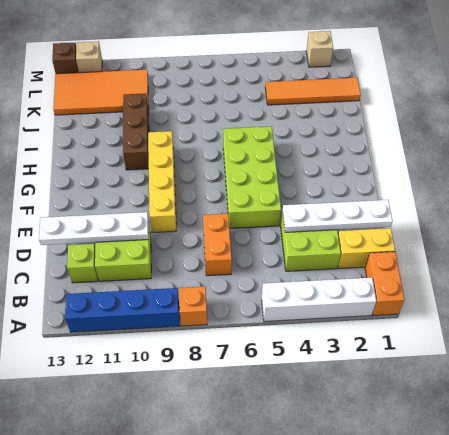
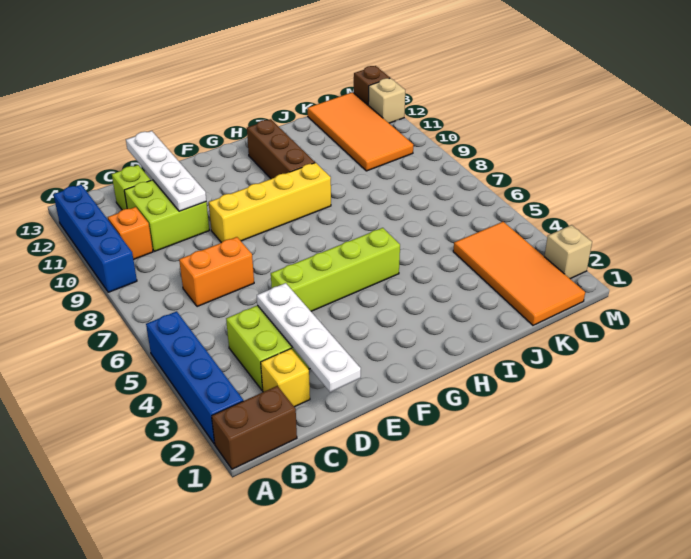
orange 1x2 brick [365,252,405,315] -> brown 1x2 brick [212,386,297,469]
white 1x4 brick [262,277,376,322] -> blue 1x4 brick [146,311,243,444]
orange 1x1 brick [179,286,207,326] -> orange 1x1 brick moved to [108,207,153,260]
yellow 1x2 brick [338,228,395,269] -> yellow 1x1 brick [261,349,310,407]
lime 2x4 brick [223,126,281,229] -> lime 1x4 brick [271,228,400,311]
brown 1x3 brick [123,93,149,170] -> brown 1x3 brick turned to [247,119,315,179]
orange 1x4 tile [265,78,361,105] -> orange 2x4 tile [453,222,585,325]

